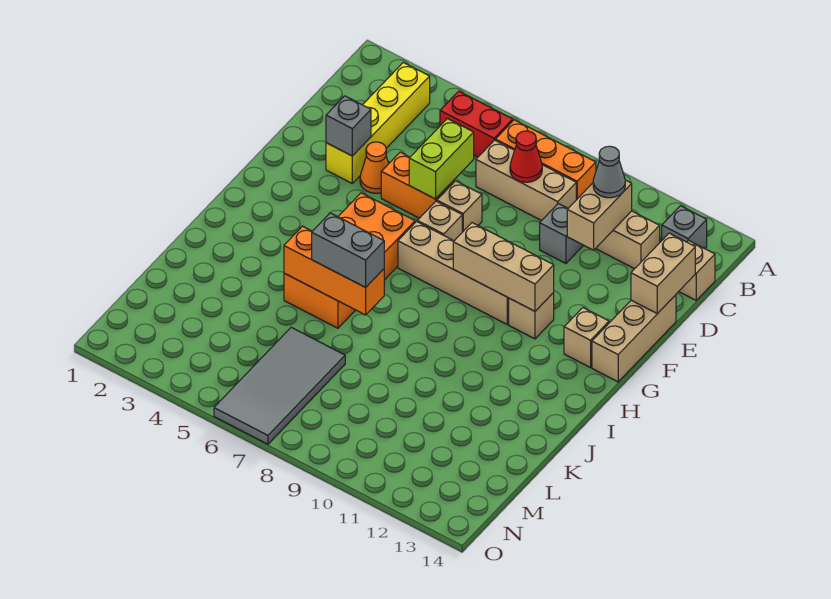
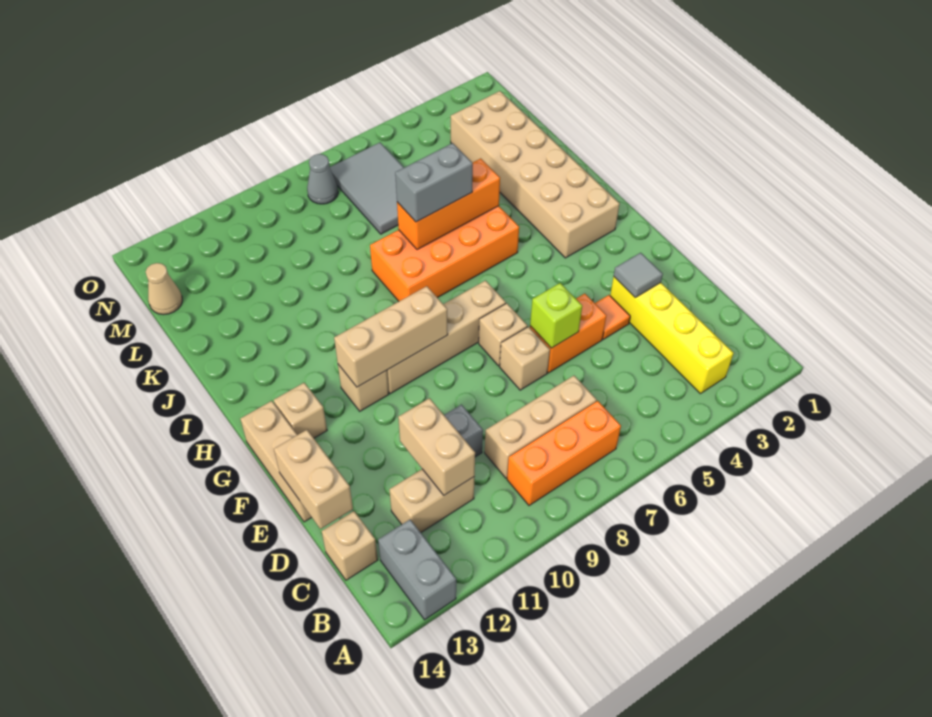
red 1x2 brick [440,91,513,157] -> none
grey 1x1 brick [662,206,707,249] -> grey 1x2 brick [378,520,456,620]
red 1x1 cone [510,131,542,182] -> none
grey 1x1 cone [593,146,625,198] -> grey 1x1 cone moved to [307,154,338,204]
lime 1x2 brick [409,119,474,199] -> lime 1x1 brick [530,283,582,348]
grey 1x1 brick [326,96,371,156] -> grey 1x1 tile [614,253,663,297]
orange 1x1 cone [360,142,389,193] -> orange 1x1 tile [595,295,630,339]
orange 2x4 brick [284,193,415,328] -> orange 2x4 brick turned to [370,206,519,301]
none -> tan 2x6 brick [451,91,620,258]
grey 2x4 tile [214,327,345,444] -> grey 2x3 tile [330,143,404,234]
none -> tan 1x1 cone [146,263,182,315]

